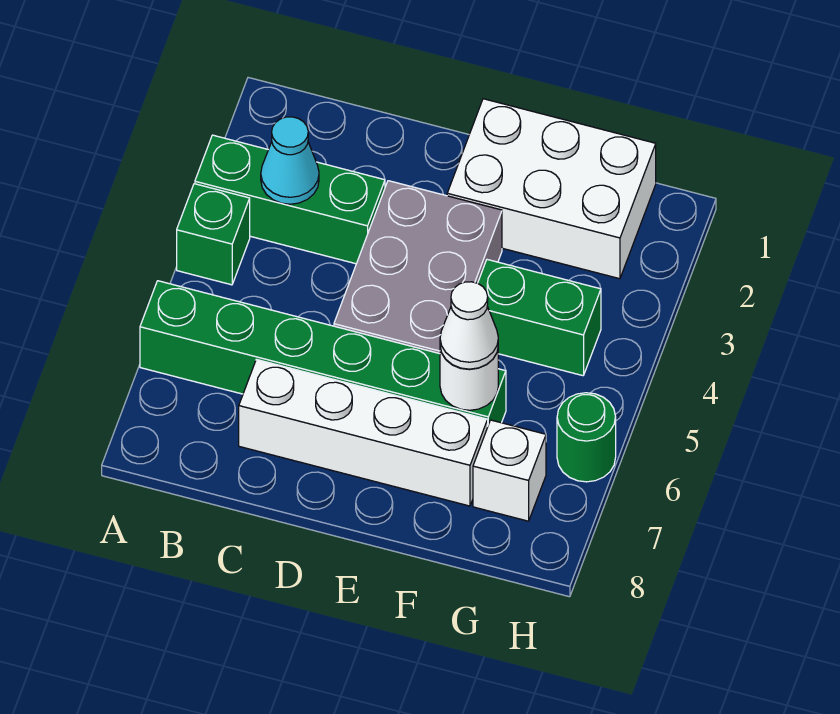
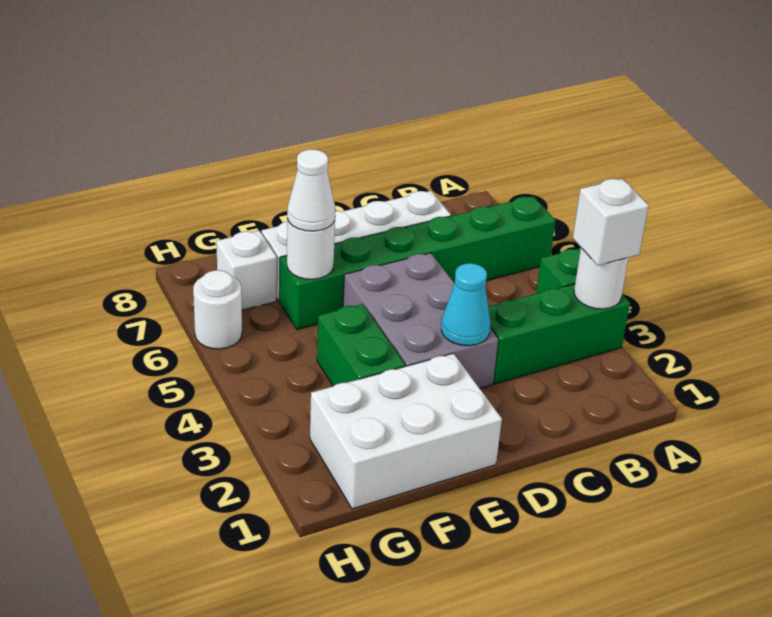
none -> white 1x1 round brick [574,248,629,309]
none -> white 1x1 brick [573,179,649,265]
cyan 1x1 cone [261,117,319,204] -> cyan 1x1 cone moved to [441,263,491,346]
green 1x2 brick [478,260,601,376] -> green 1x2 brick turned to [317,304,405,386]
green 1x1 round brick [557,393,616,482] -> white 1x1 round brick [193,270,242,349]

